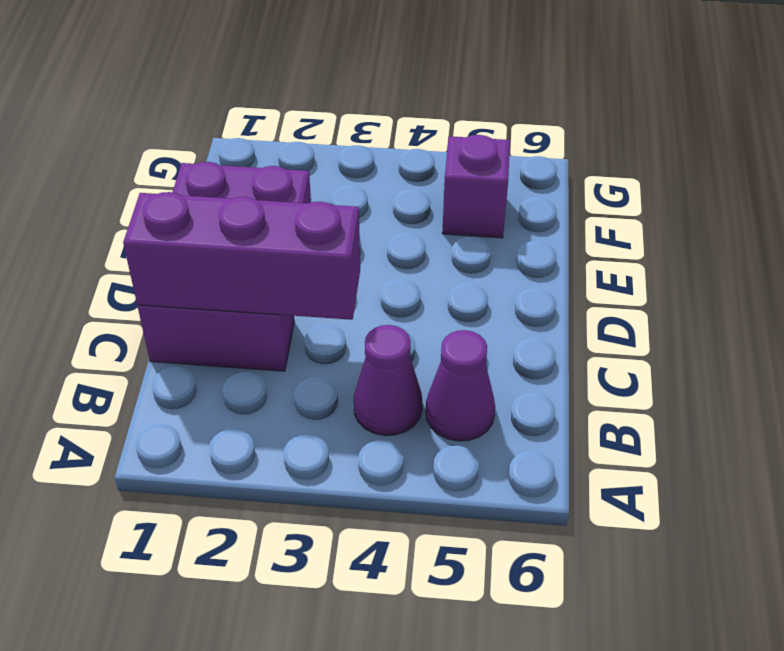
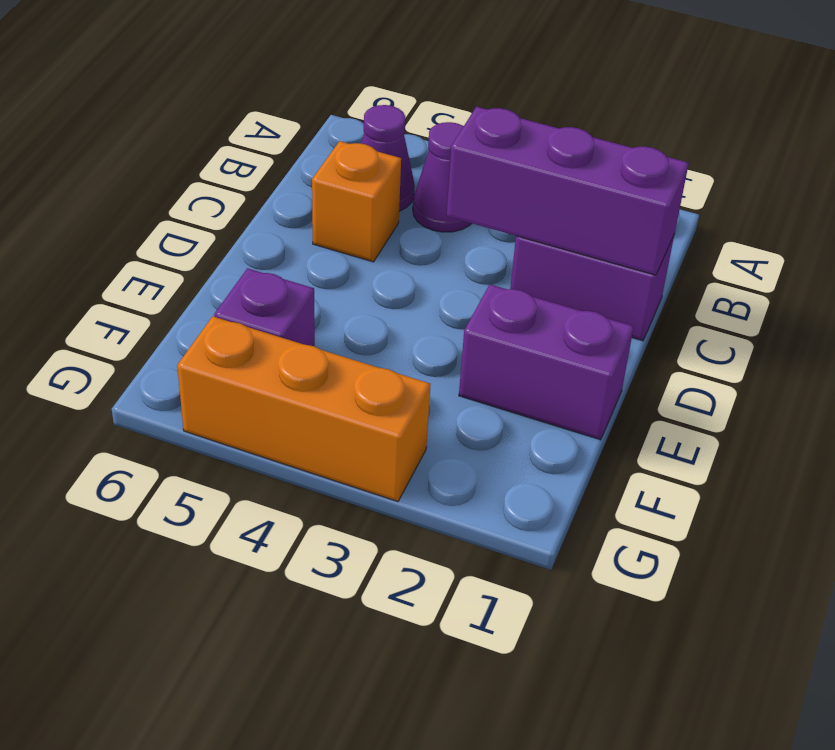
none -> orange 1x1 brick [312,141,401,262]
none -> orange 1x3 brick [177,316,431,502]

